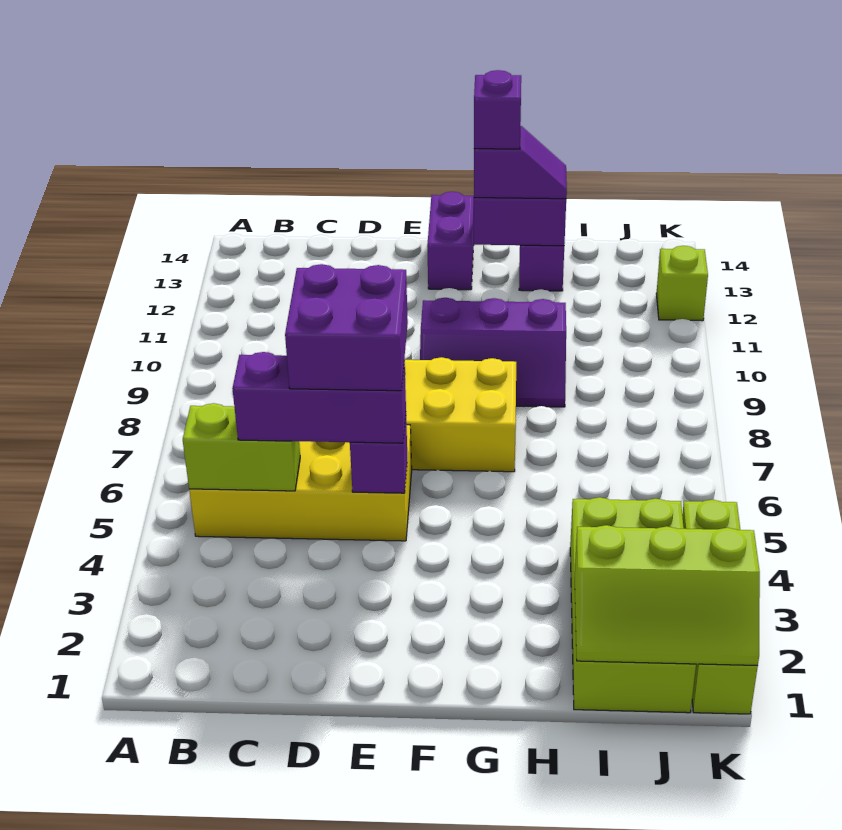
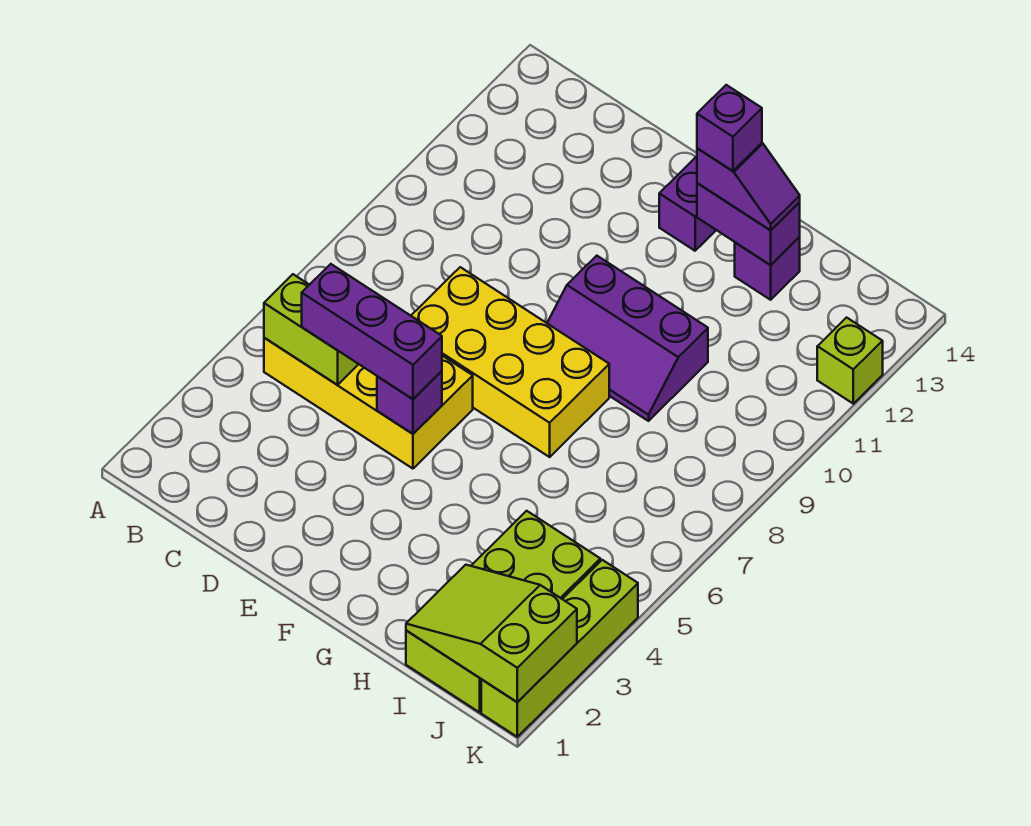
purple 2x2 brick [285,264,408,391] -> none
lime 2x3 slope [575,525,760,666] -> lime 2x3 slope turned to [406,565,577,702]

